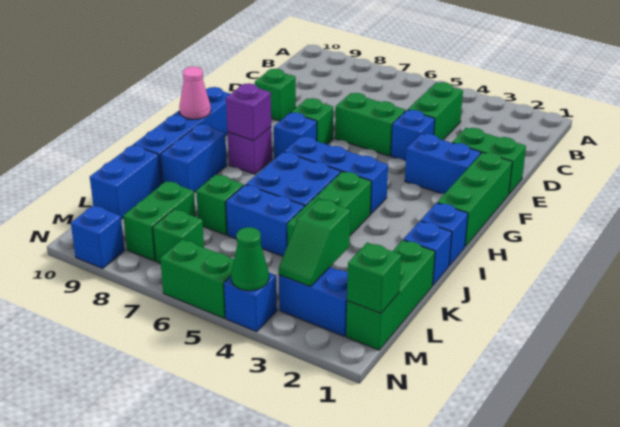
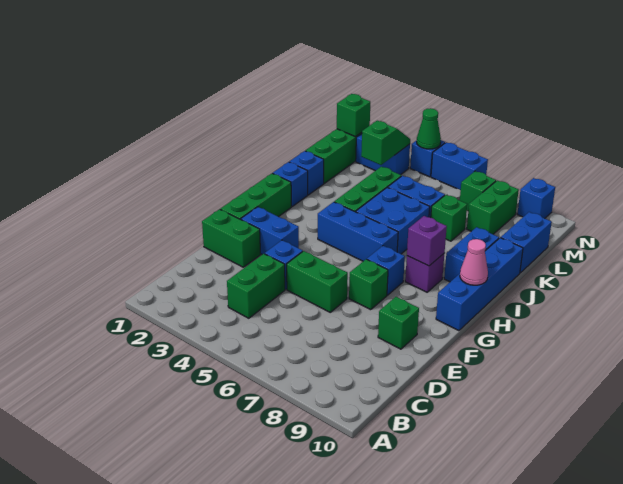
green 1x2 brick [160,239,234,318] -> blue 1x2 brick [431,142,488,190]

